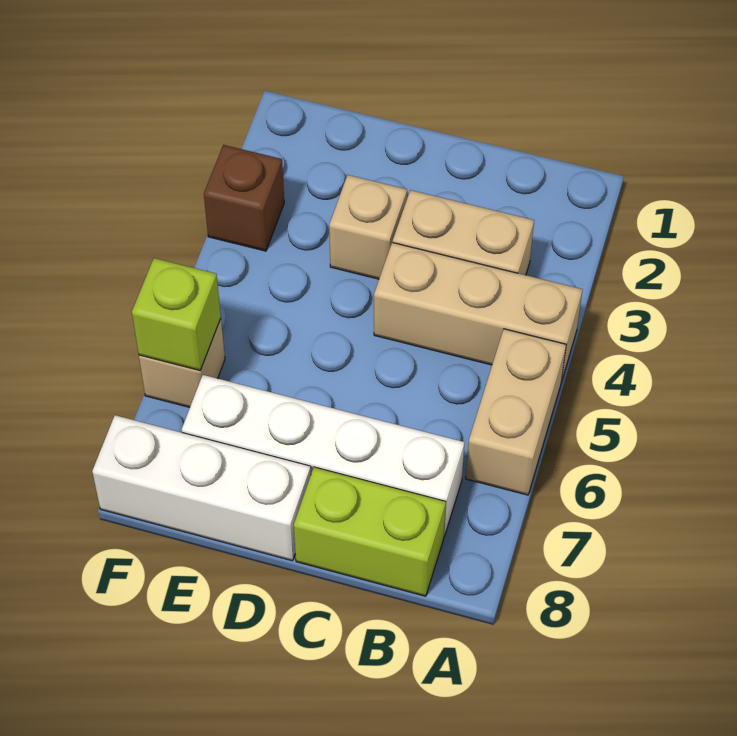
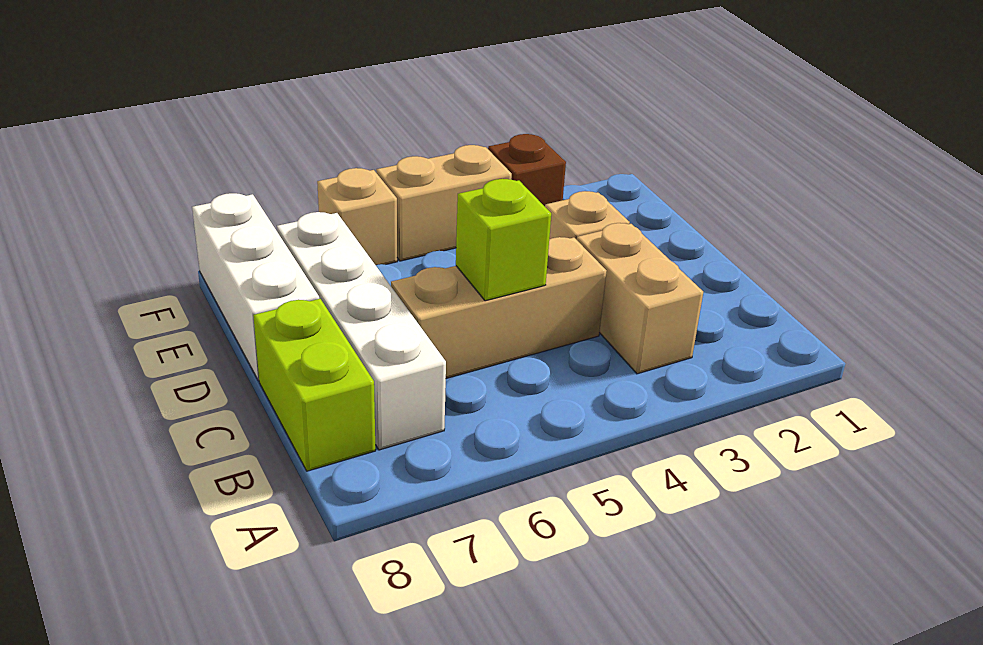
tan 1x3 brick [374,242,583,382] -> tan 1x3 brick turned to [391,237,606,379]
tan 1x2 brick [466,329,566,495] -> tan 1x2 brick moved to [376,145,512,261]
lime 1x1 brick [132,258,221,370] -> lime 1x1 brick moved to [456,179,551,301]

